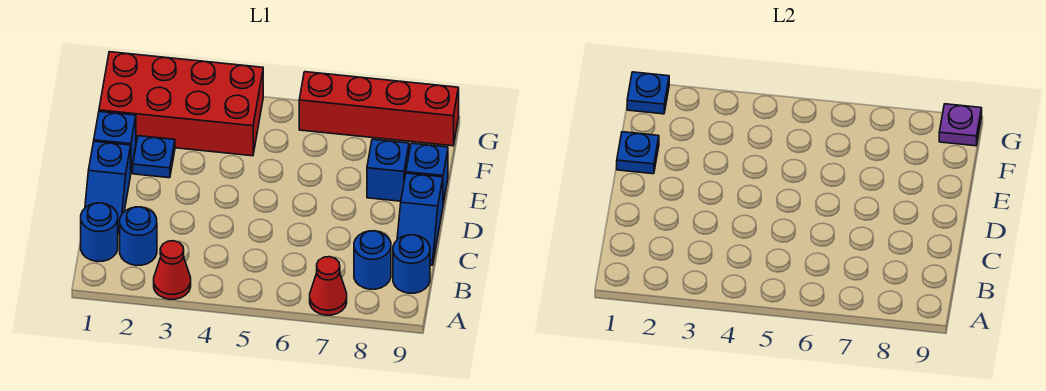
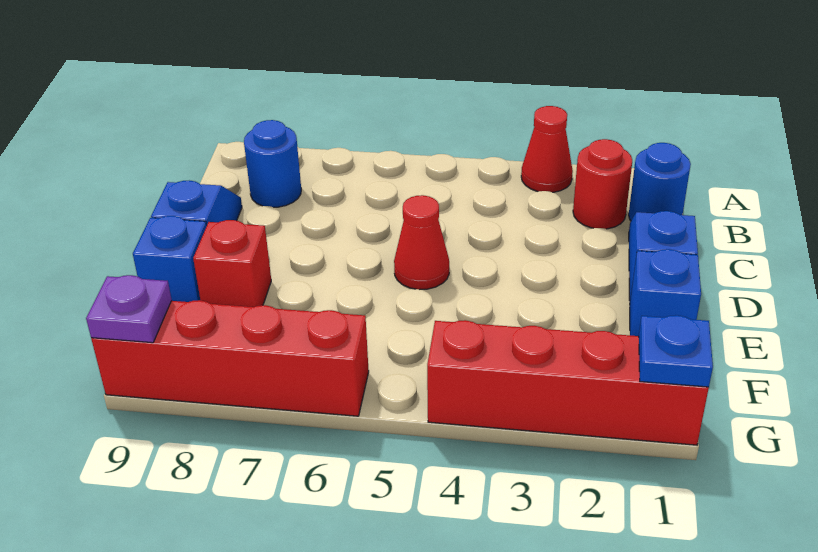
red 1x1 cone [310,257,347,315] -> red 1x1 cone moved to [394,195,449,290]
blue 1x1 round brick [120,207,157,266] -> red 1x1 round brick [573,139,632,229]
blue 1x1 round brick [393,235,430,293] -> none
blue 1x1 plate [617,132,659,174] -> none
blue 1x1 plate [133,136,175,178] -> none
blue 1x1 brick [367,139,409,201] -> red 1x1 brick [193,220,271,307]
red 2x4 brick [99,52,263,156] -> red 1x4 brick [427,320,709,445]

